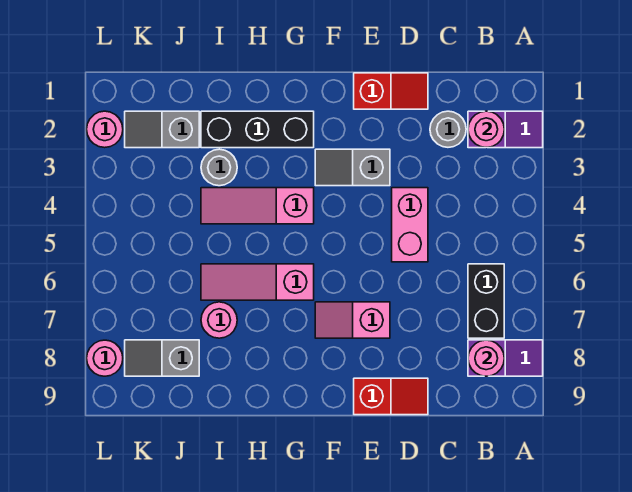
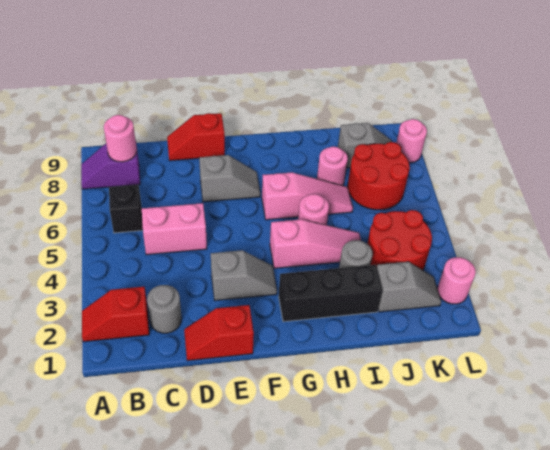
purple 1x2 slope [468,111,543,148] -> red 1x2 slope [82,287,149,342]
pink 1x1 round brick [468,111,504,148] -> pink 1x1 round brick moved to [298,194,329,225]
black 1x2 brick [468,264,504,338] -> black 1x1 brick [109,185,143,233]
pink 1x2 brick [392,188,428,262] -> pink 1x2 brick turned to [142,203,207,255]
pink 1x2 slope [315,302,390,338] -> grey 1x2 slope [199,155,260,202]
none -> red 2x2 round brick [367,210,432,270]
none -> red 2x2 round brick [348,142,410,210]

